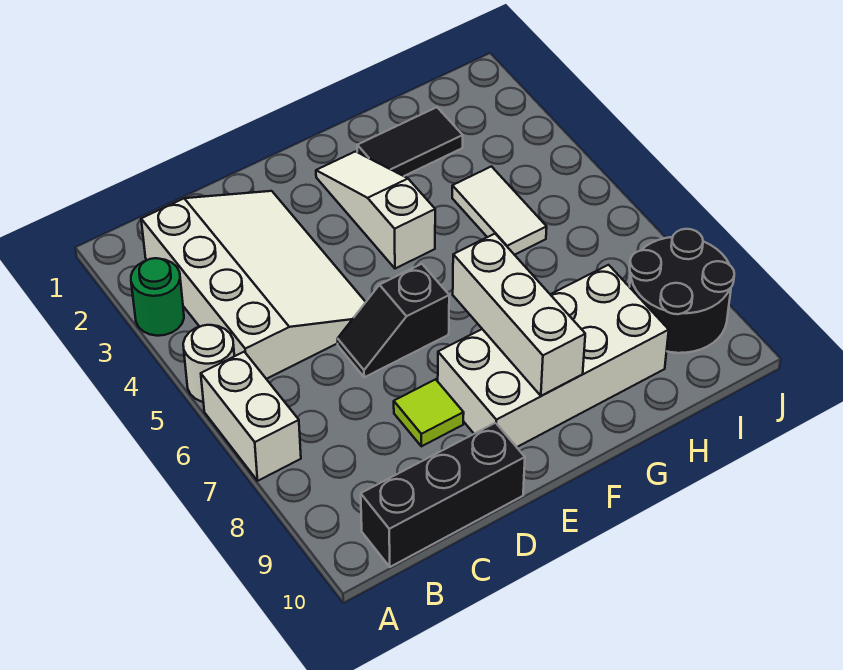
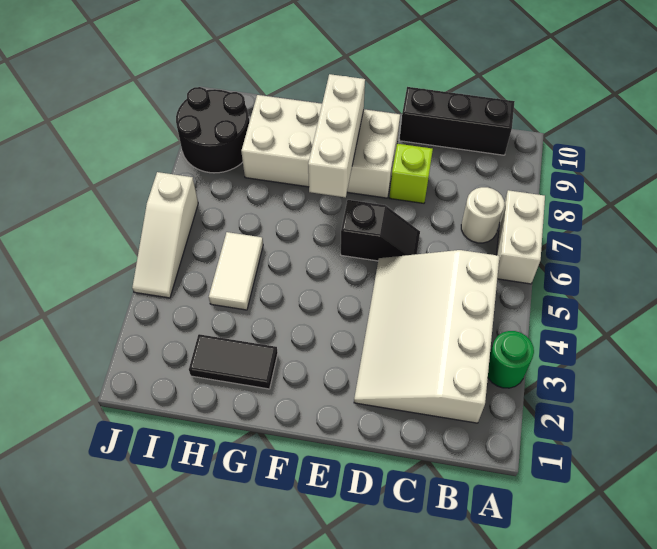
white 1x1 round brick [183,325,234,402] -> white 1x1 round brick moved to [461,187,504,243]
lime 1x1 tile [394,379,464,446] -> lime 1x1 brick [390,144,433,203]
white 1x3 slope [316,152,435,269] -> white 1x3 slope moved to [132,172,198,298]

